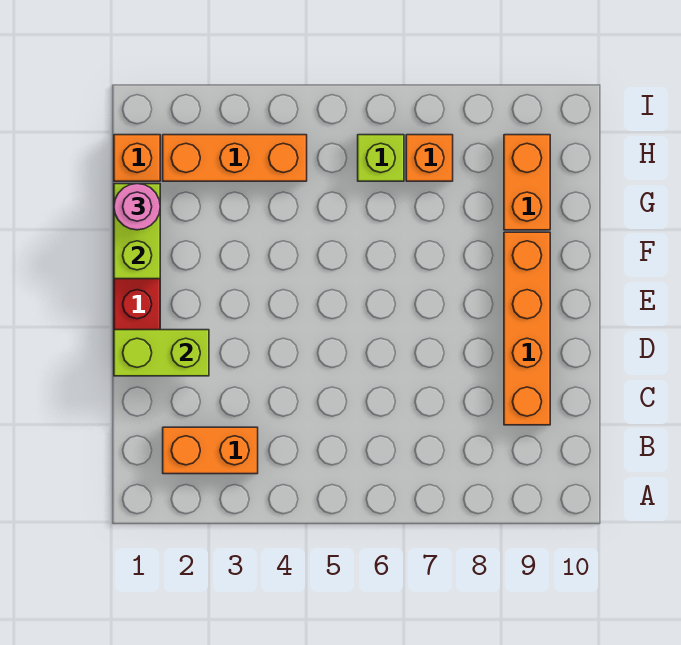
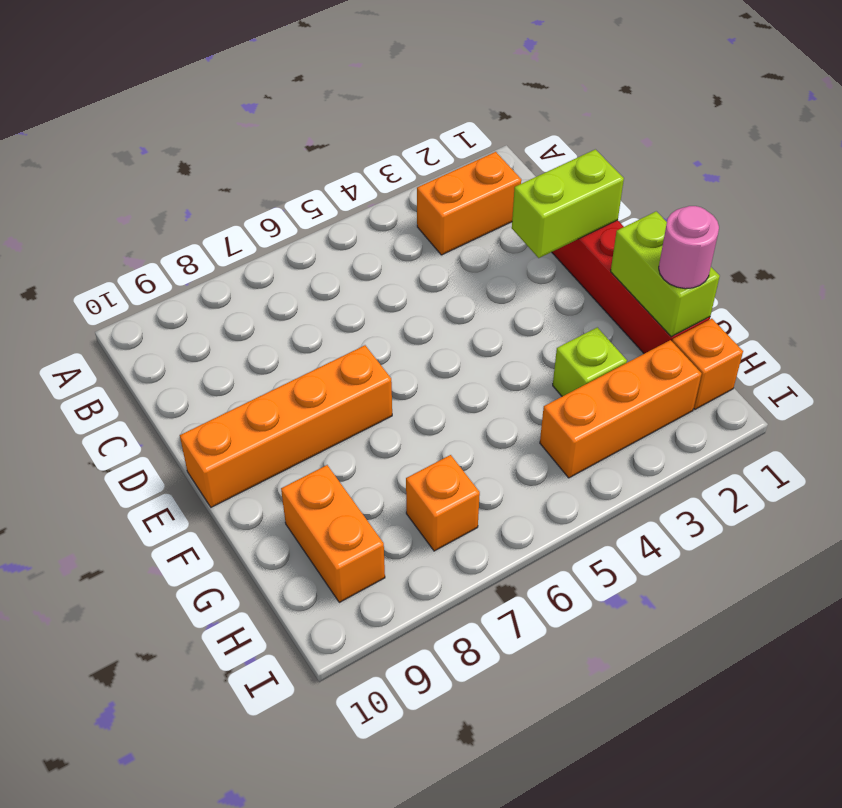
orange 1x4 brick [504,232,550,425] -> orange 1x4 brick turned to [180,345,392,507]
lime 1x1 brick [358,135,404,181] -> lime 1x1 brick moved to [553,327,627,396]

